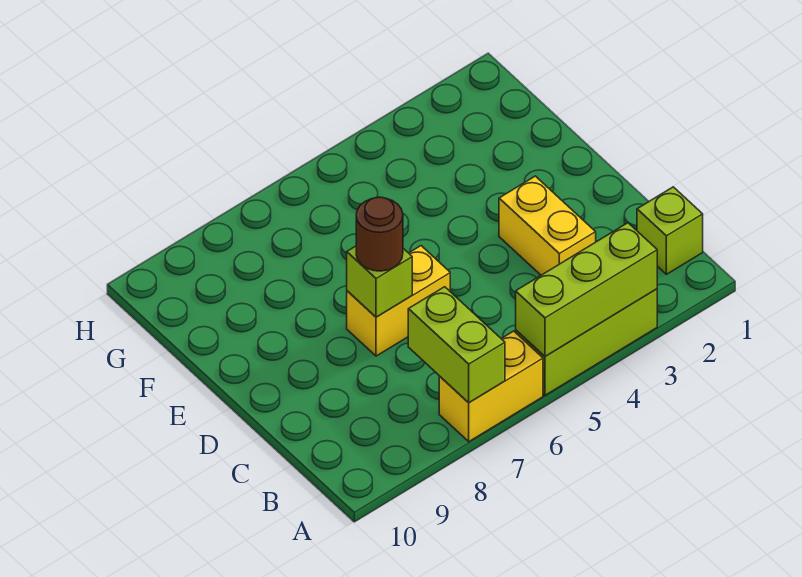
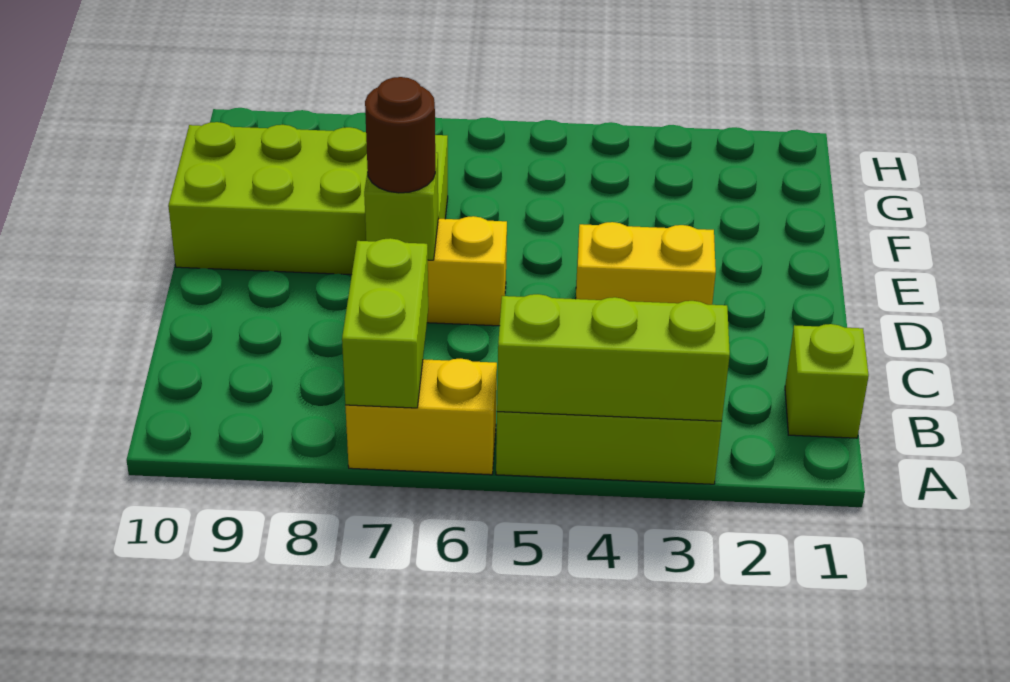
yellow 1x2 brick [499,176,596,275] -> yellow 1x2 brick turned to [576,222,716,305]
none -> lime 2x4 brick [168,122,448,275]

